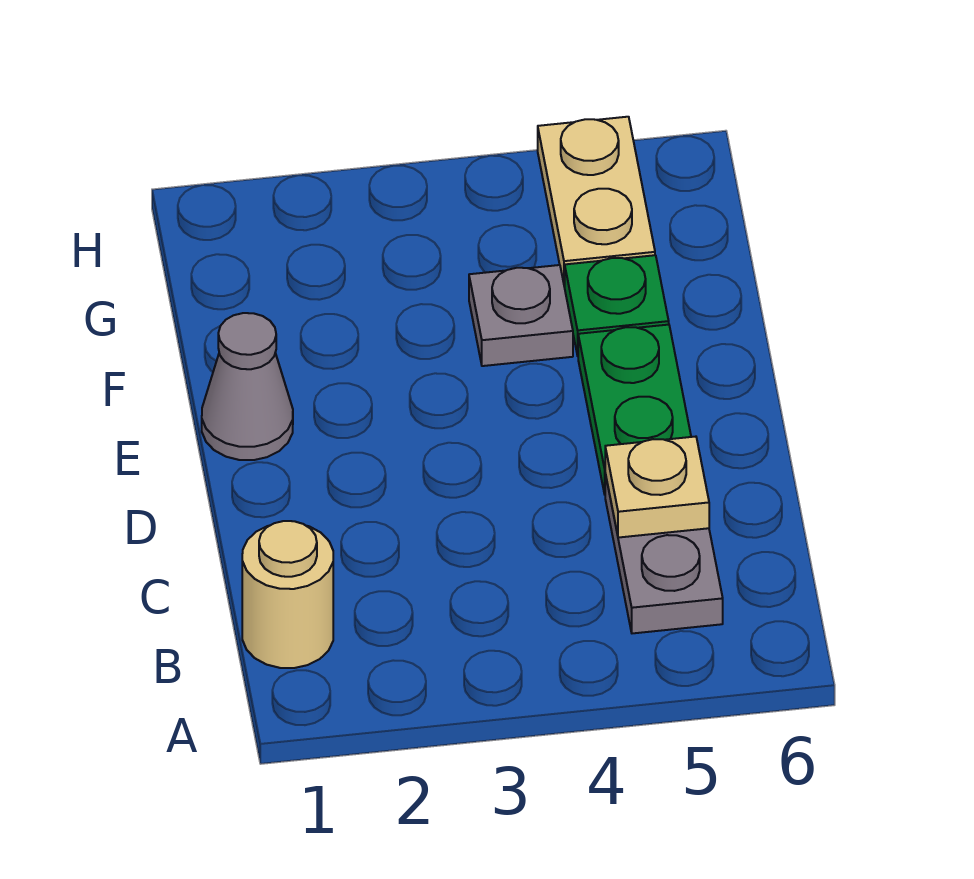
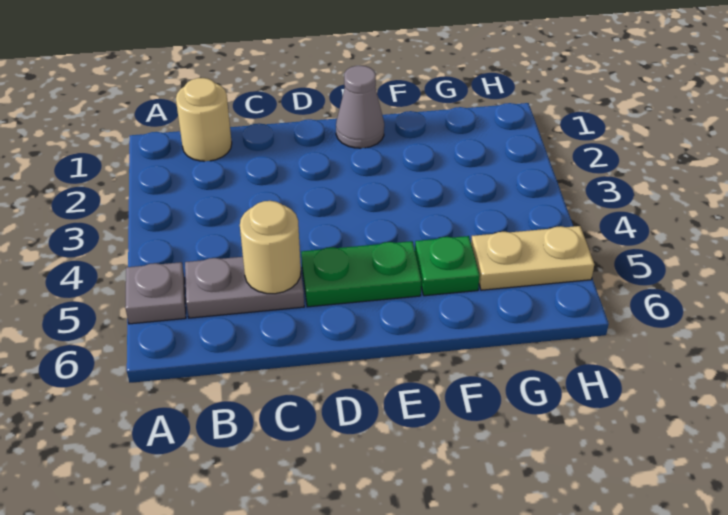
tan 1x1 plate [605,437,709,538] -> tan 1x1 round brick [240,201,301,294]
grey 1x1 plate [469,265,573,366] -> grey 1x1 plate moved to [125,262,186,324]

